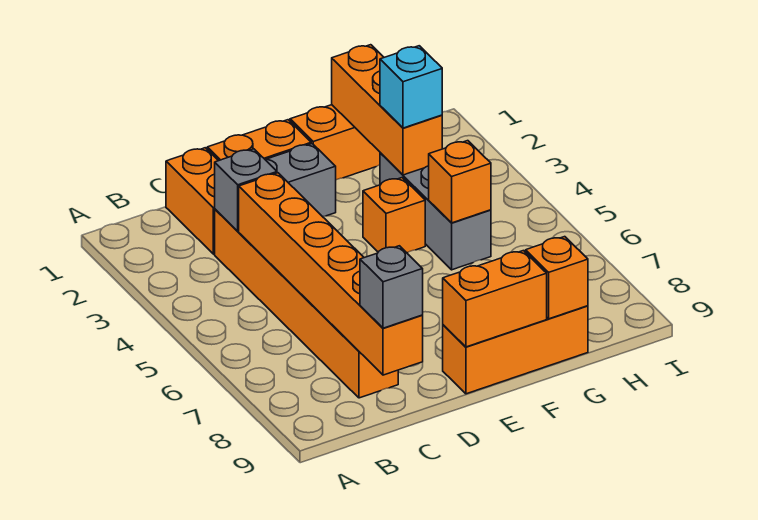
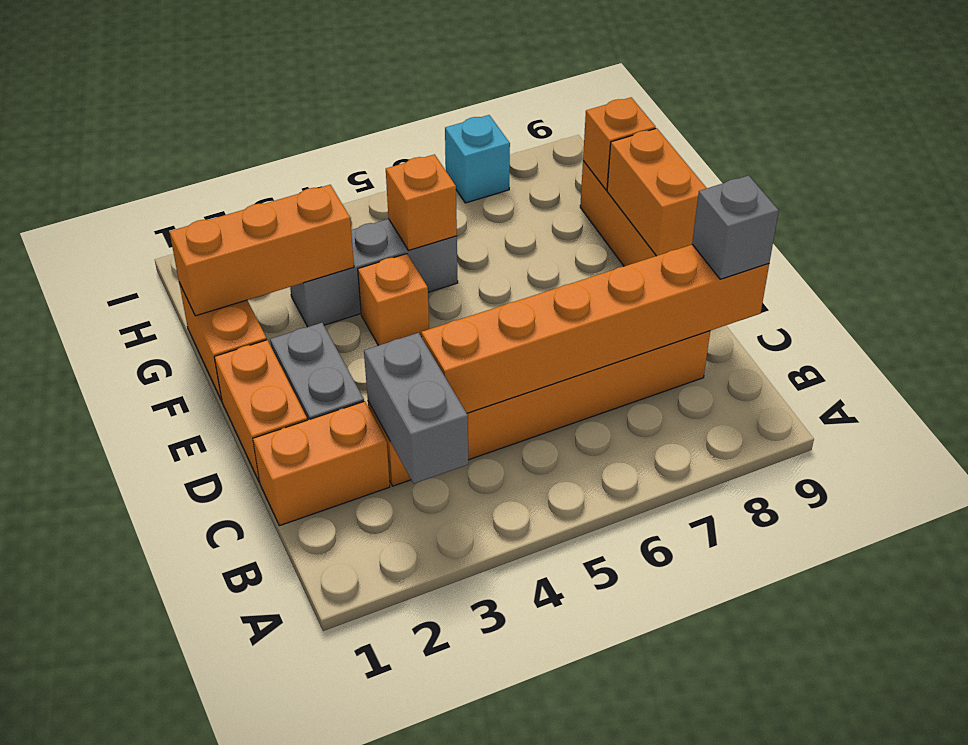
grey 1x1 brick [215,149,277,231] -> grey 1x2 brick [364,333,468,484]
cyan 1x1 brick [380,46,442,128] -> cyan 1x1 brick moved to [445,115,510,203]

